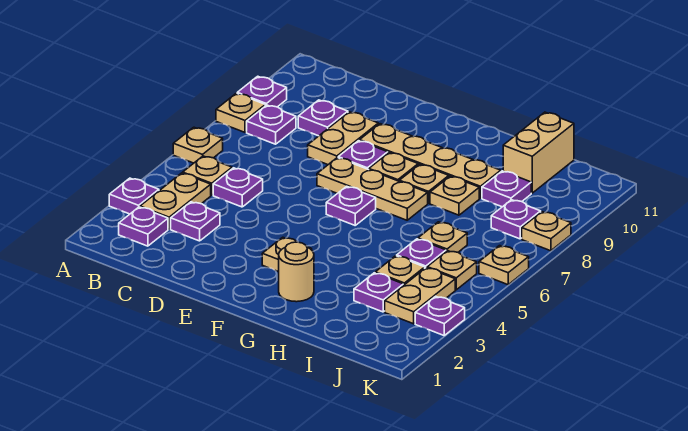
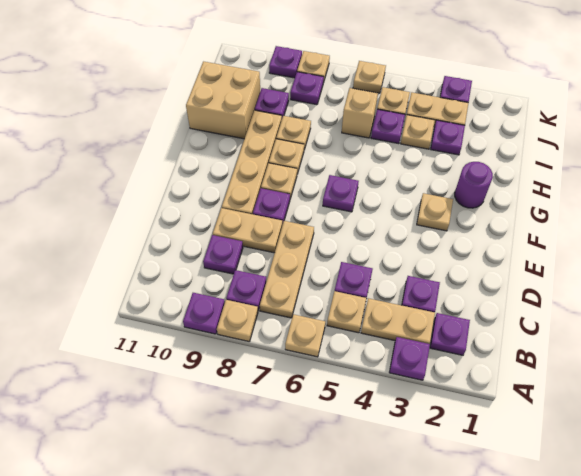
tan 1x3 plate [317,158,428,220] -> tan 1x3 plate moved to [260,221,314,318]
tan 1x1 round brick [279,242,314,302] -> purple 1x1 round brick [455,162,493,208]
tan 1x1 plate [418,222,467,252] -> tan 1x1 brick [342,88,378,138]
tan 1x2 brick [503,112,574,193] -> tan 2x2 brick [186,62,260,139]
none -> purple 1x1 plate [269,46,302,78]

